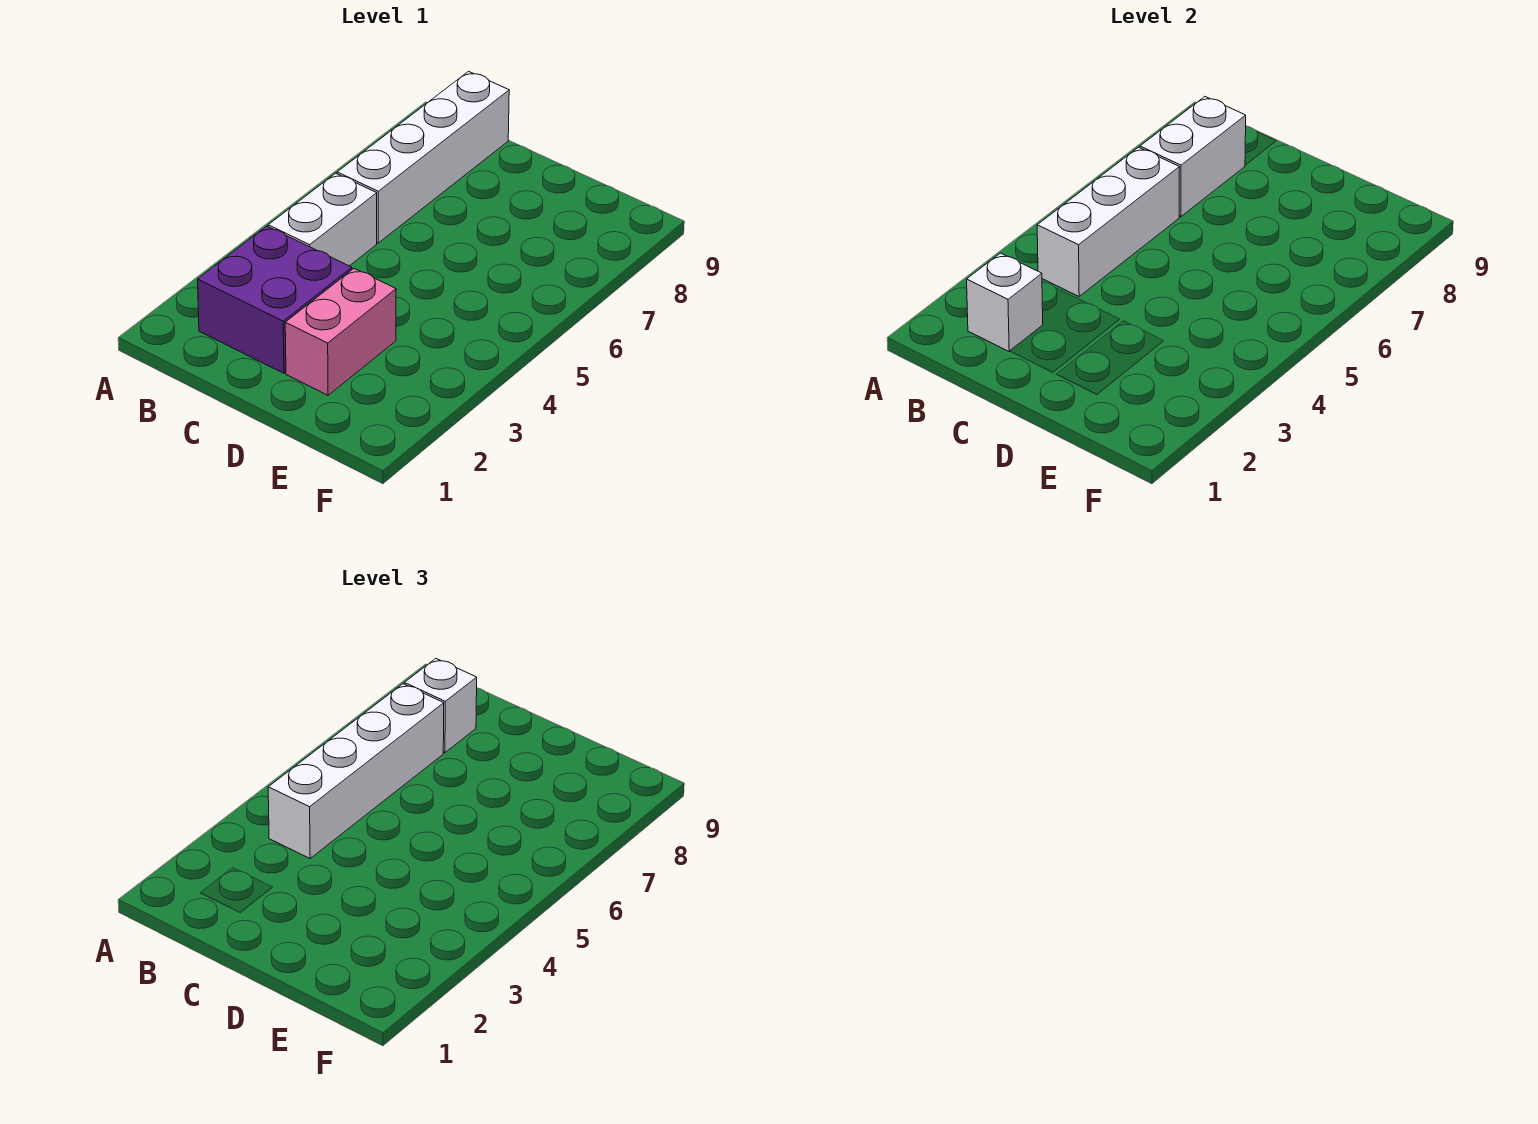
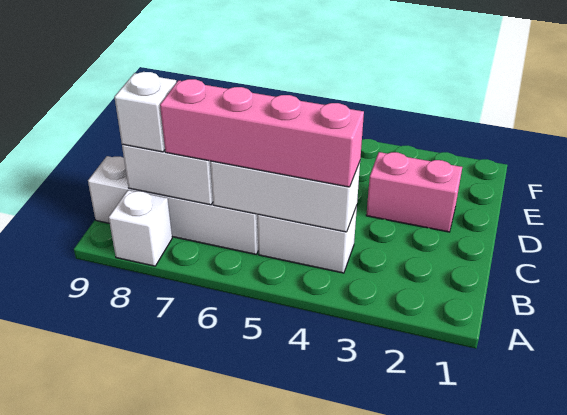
purple 2x2 brick [198,226,352,373] -> none
white 1x1 brick [967,253,1043,351] -> white 1x1 brick moved to [109,190,172,266]
white 1x4 brick [268,684,444,858] -> pink 1x4 brick [160,79,364,187]

